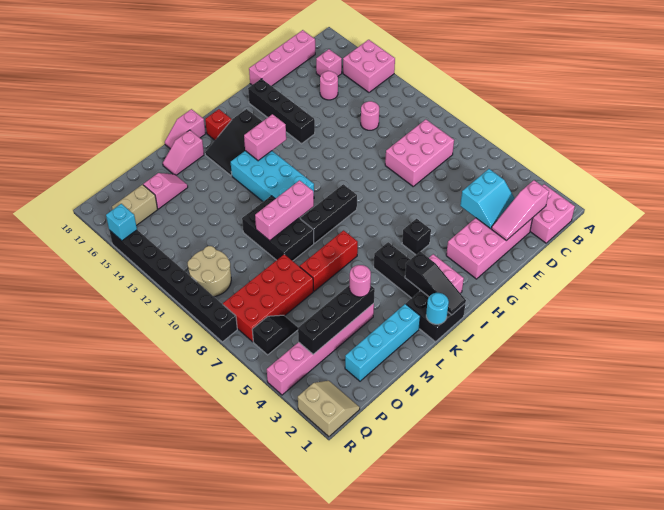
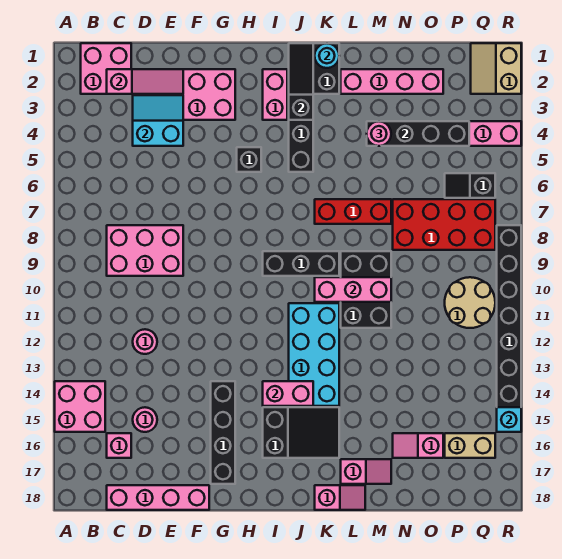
red 1x1 brick [205,109,232,140] -> none
cyan 1x4 brick [345,304,420,381] -> pink 1x4 brick [341,69,443,94]

